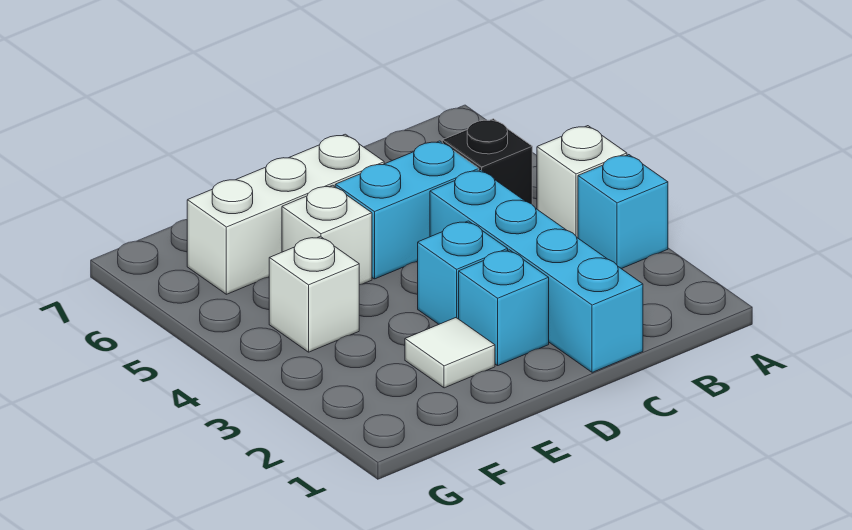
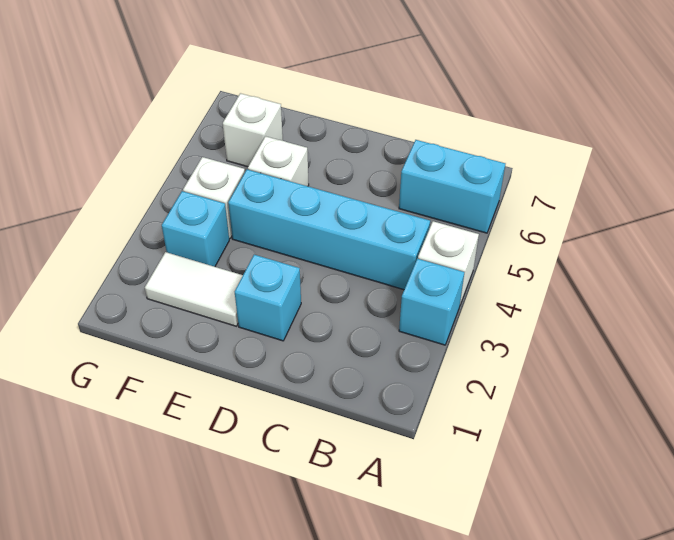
black 1x1 brick [442,119,532,204] -> none
cyan 1x4 brick [430,170,643,372] -> cyan 1x4 brick turned to [228,169,430,290]
cyan 1x2 brick [335,141,479,279] -> cyan 1x2 brick moved to [399,140,505,233]
cyan 1x1 brick [417,221,508,324] -> cyan 1x1 brick moved to [162,191,229,267]
white 1x3 brick [187,134,384,294] -> white 1x1 brick [223,93,283,167]
white 1x1 tile [405,318,495,388] -> white 1x2 tile [145,252,243,326]

